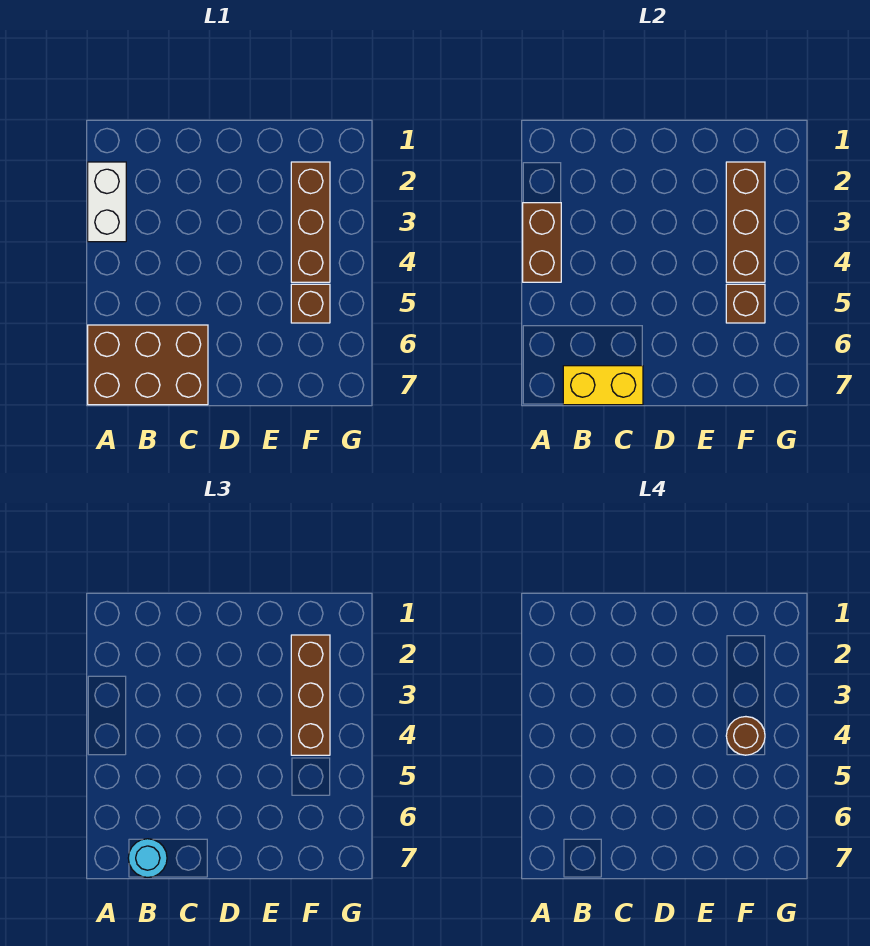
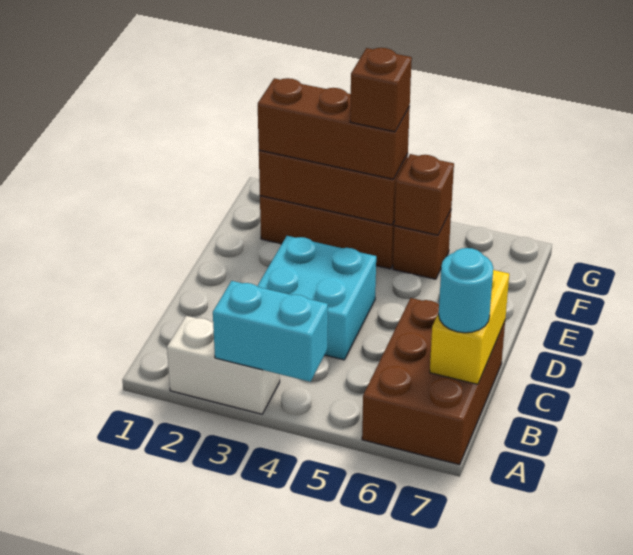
brown 1x2 brick [523,203,561,282] -> cyan 1x2 brick [213,281,328,382]
none -> cyan 2x2 brick [257,236,376,360]
brown 1x1 round brick [726,717,765,755] -> brown 1x1 brick [350,48,412,132]

